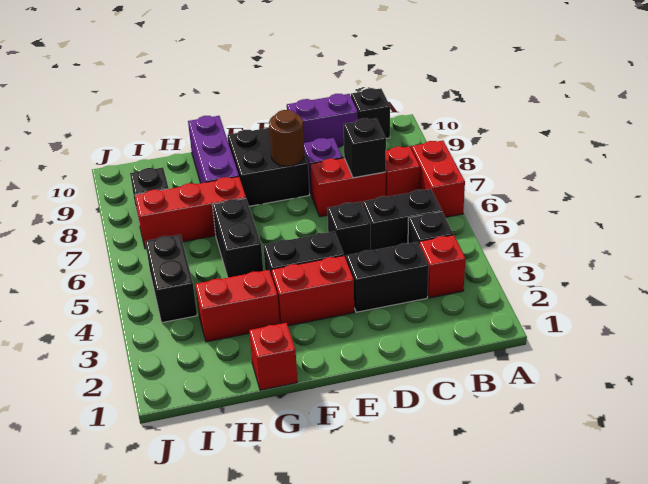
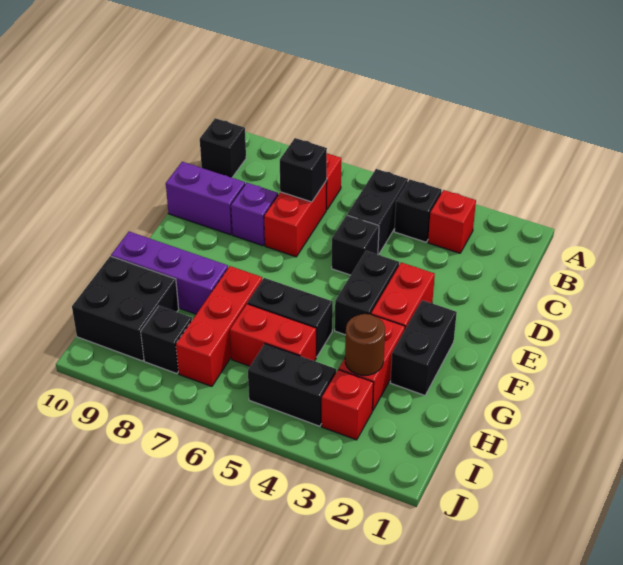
red 1x2 brick [412,141,465,217] -> red 1x2 brick moved to [230,304,316,366]
black 1x2 brick [346,242,429,312] -> black 1x2 brick moved to [390,300,457,395]
purple 1x2 brick [287,94,358,147] -> purple 1x2 brick turned to [166,162,245,235]
black 2x2 brick [228,128,309,206] -> black 2x2 brick moved to [72,256,179,361]
brown 1x1 round brick [269,110,305,166] -> brown 1x1 round brick moved to [345,314,385,375]
red 1x1 brick [249,323,297,390] -> red 1x1 brick moved to [322,370,374,440]

